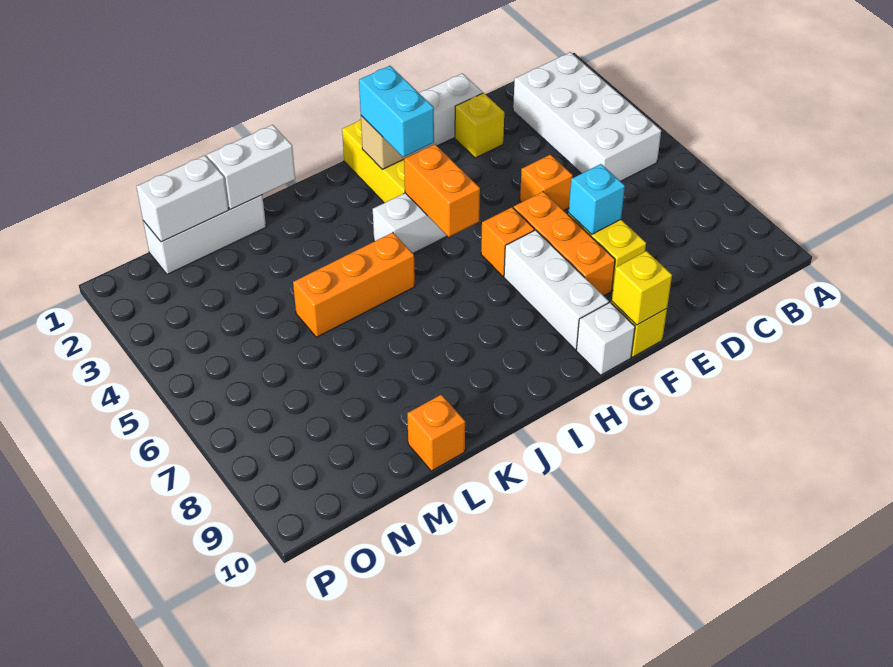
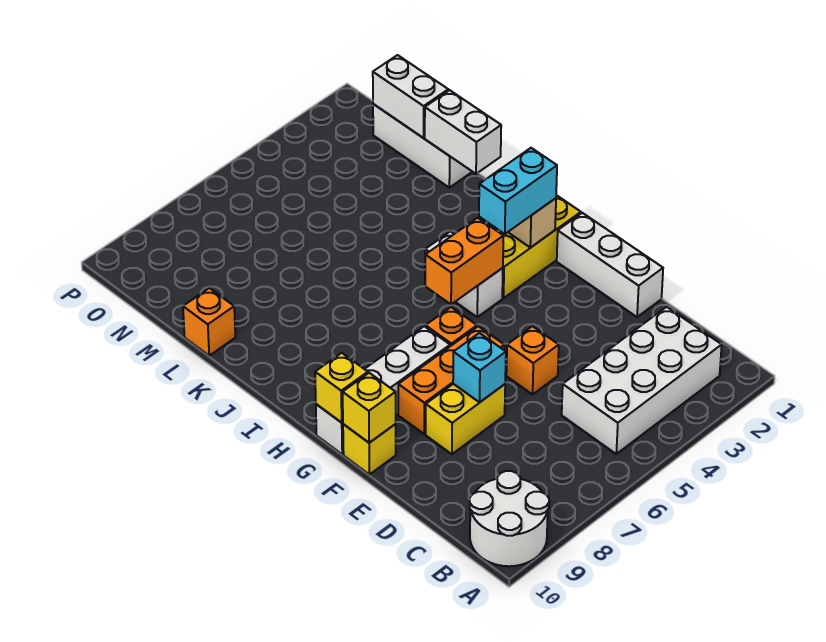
none -> white 2x2 round brick [470,471,549,566]
yellow 1x1 brick [455,93,504,158] -> yellow 1x1 brick moved to [315,353,368,423]
orange 1x3 brick [293,233,415,337] -> none

